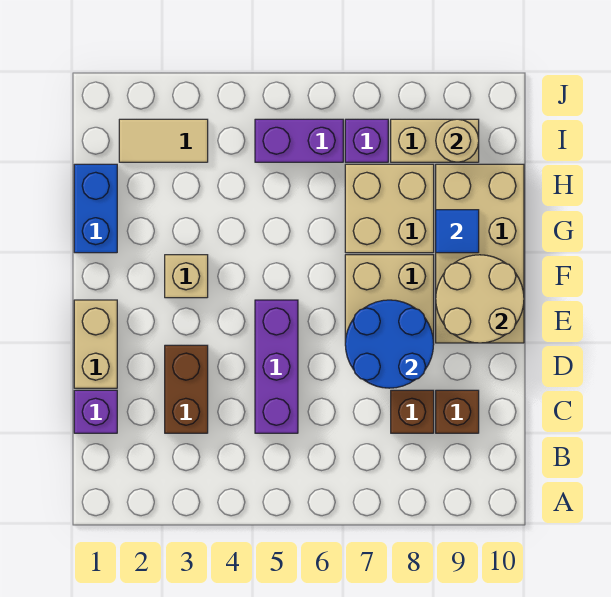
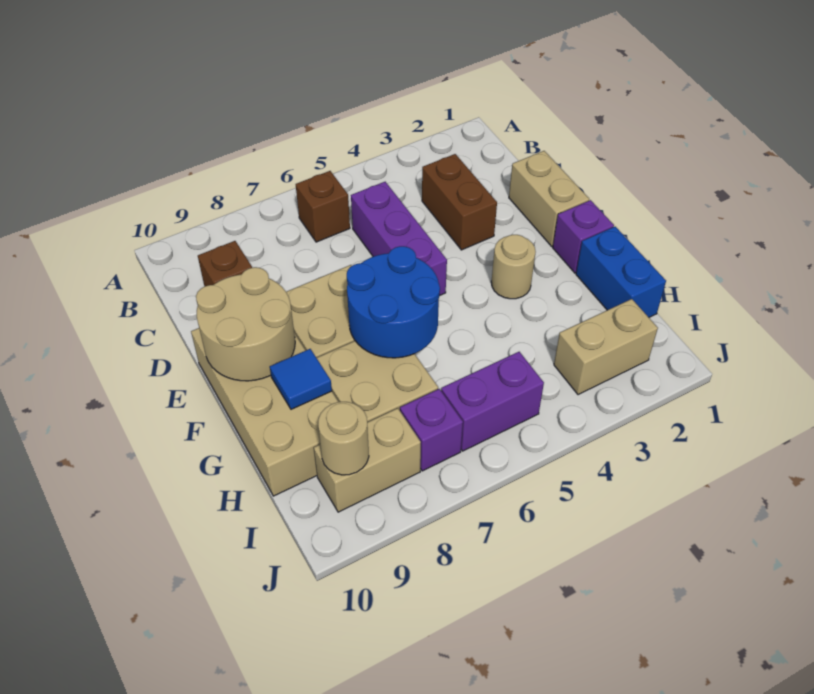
purple 1x1 brick [74,390,117,433] -> purple 1x1 brick moved to [553,200,614,273]
brown 1x1 brick [391,390,434,433] -> brown 1x1 brick moved to [296,171,350,242]
blue 2x2 round brick [345,300,434,388] -> blue 2x2 round brick moved to [347,246,440,358]
tan 1x1 brick [165,255,208,298] -> tan 1x1 round brick [491,235,536,299]
tan 1x2 tile [119,119,208,162] -> tan 1x2 brick [554,299,658,395]

